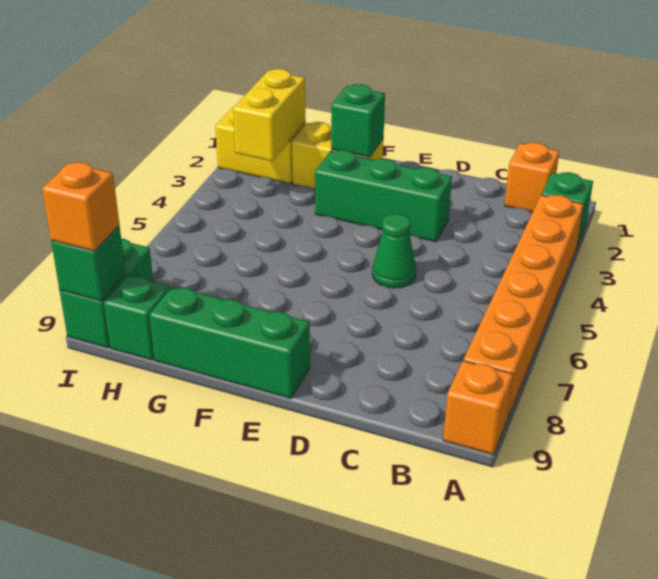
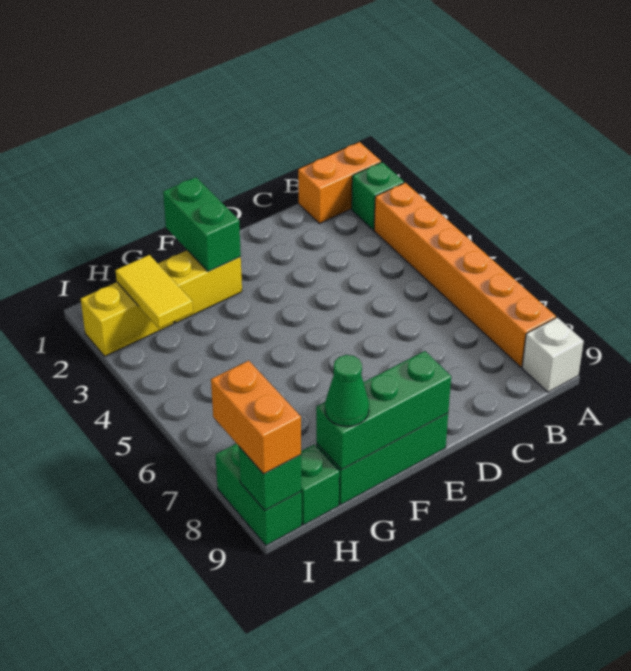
orange 1x1 brick [443,361,513,455] -> white 1x1 brick [522,317,584,392]
orange 1x1 brick [504,142,559,212] -> orange 1x2 brick [298,142,381,224]
green 1x3 brick [315,150,452,242] -> green 1x3 brick moved to [316,351,451,470]
green 1x1 cone [372,214,416,288] -> green 1x1 cone moved to [325,355,369,427]
green 1x1 brick [331,84,385,157] -> green 1x2 brick [163,177,241,271]
yellow 1x2 brick [233,69,306,161] -> yellow 1x2 tile [115,255,193,328]
orange 1x1 brick [42,162,119,251] -> orange 1x2 brick [211,361,301,474]

